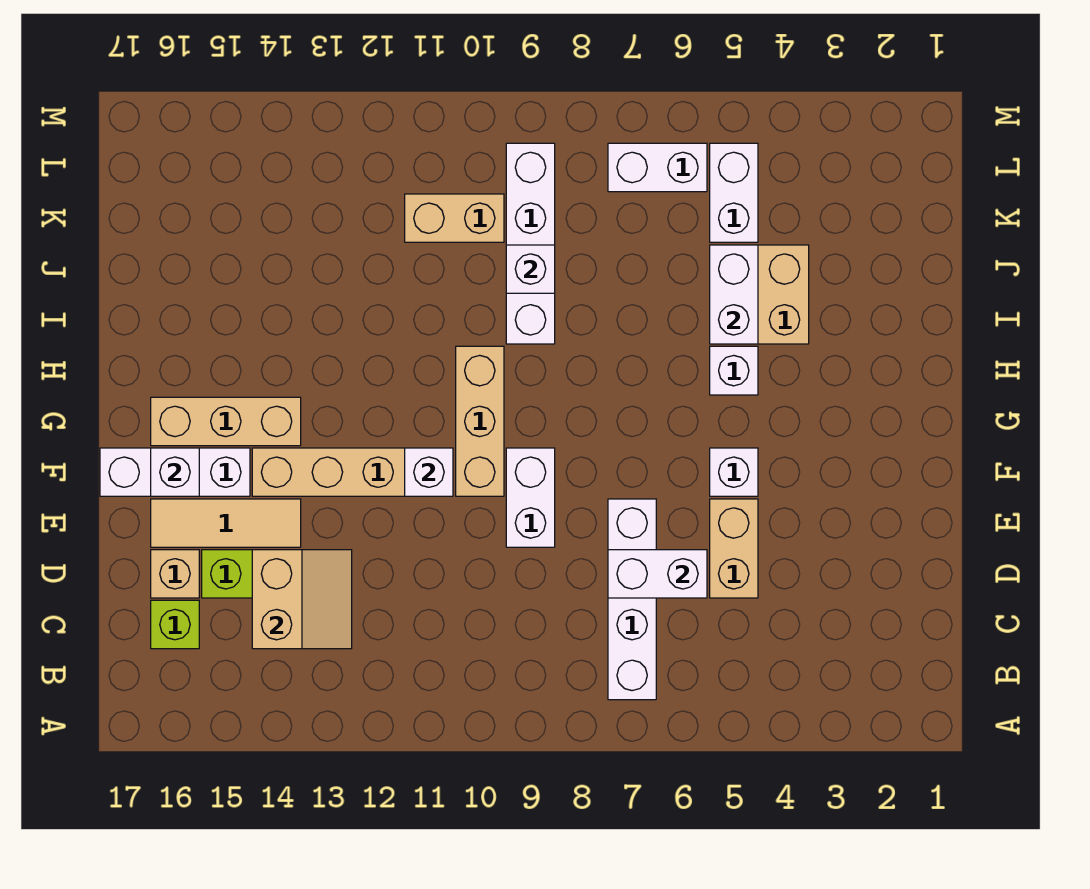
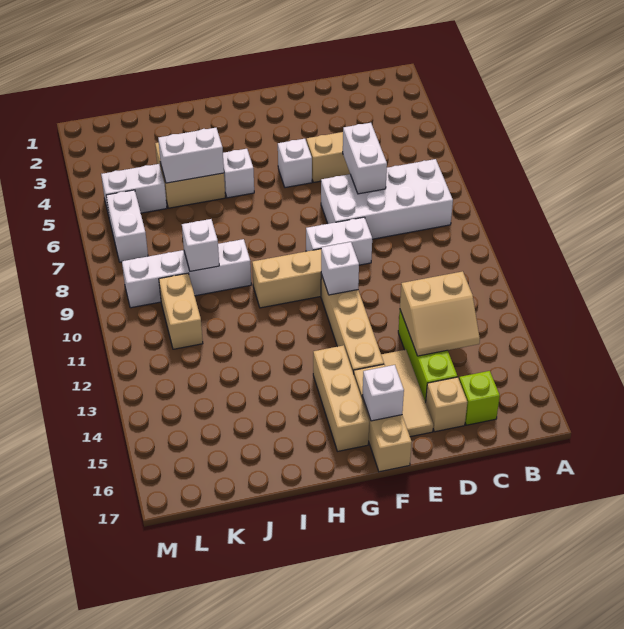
white 1x4 brick [608,499,656,700] -> white 2x4 brick [321,159,453,239]
tan 2x2 slope [252,550,352,649] -> tan 2x2 slope turned to [400,271,480,356]
white 1x3 brick [100,448,250,496] -> tan 1x3 brick [354,364,412,472]

